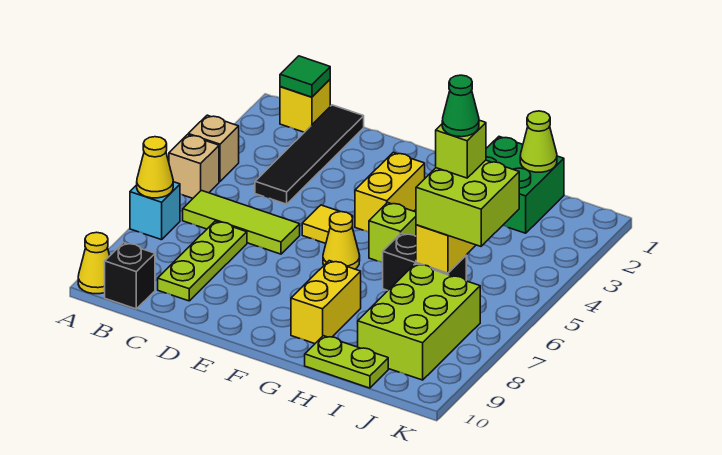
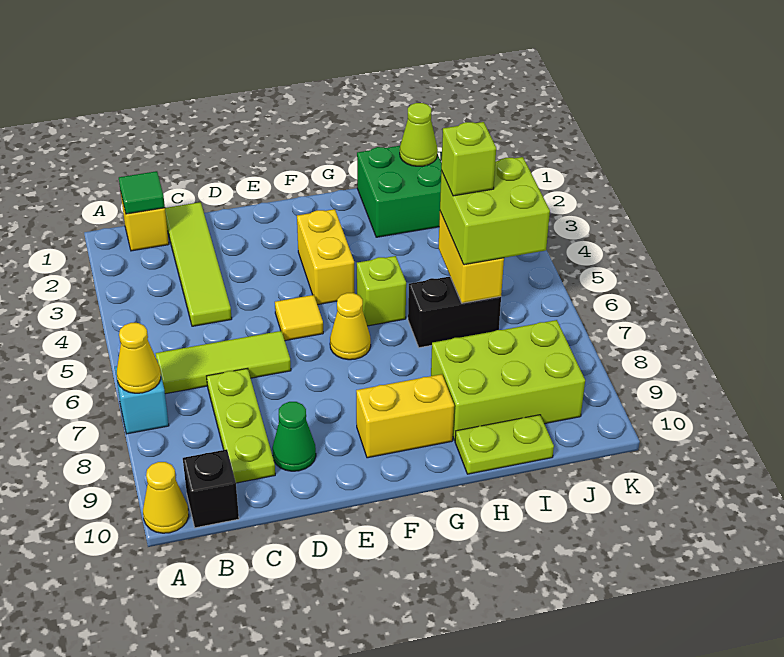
tan 1x1 brick [188,115,239,182] -> none
tan 1x1 brick [169,135,219,198] -> none
black 1x4 tile [255,105,364,204] -> lime 1x4 tile [165,202,232,326]
yellow 1x2 brick [291,261,361,344] -> yellow 1x2 brick turned to [356,374,454,458]
green 1x1 cone [442,75,479,137] -> green 1x1 cone moved to [272,402,316,471]
lime 2x3 brick [358,264,480,380] -> lime 2x3 brick turned to [431,320,585,441]

